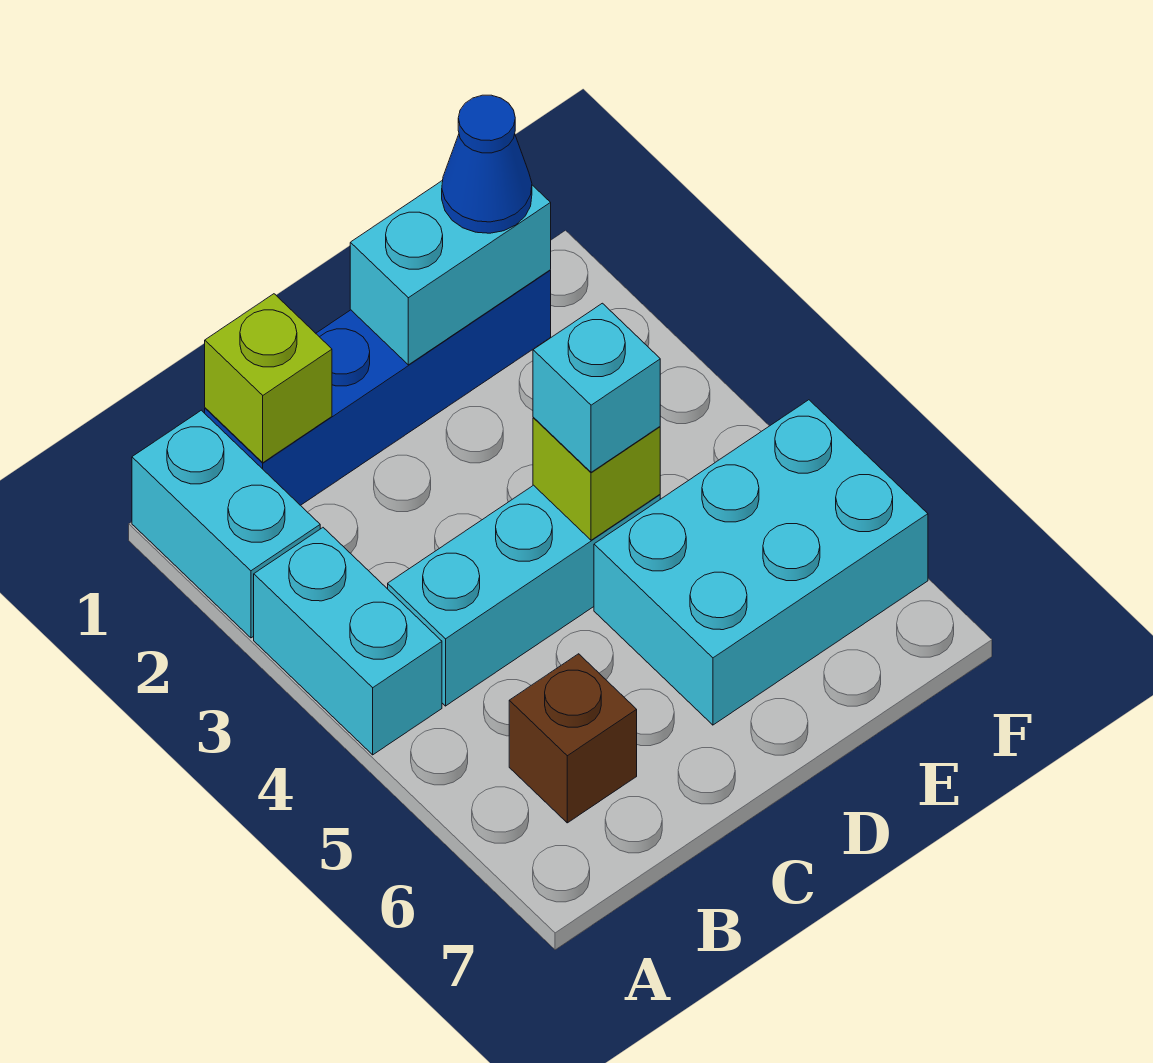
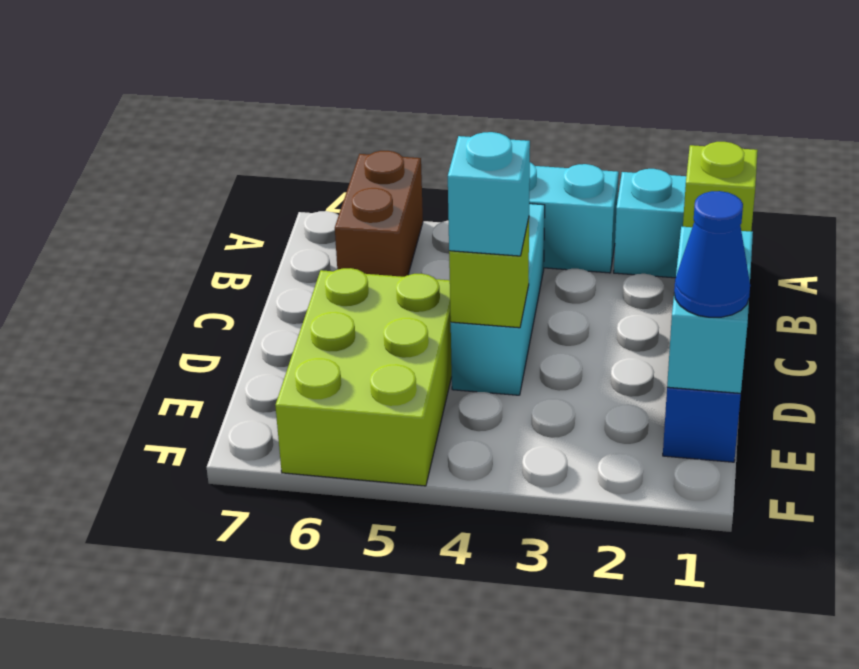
brown 1x1 brick [509,654,637,823] -> brown 1x2 brick [335,151,423,277]
cyan 2x3 brick [594,400,928,725] -> lime 2x3 brick [275,268,452,486]

